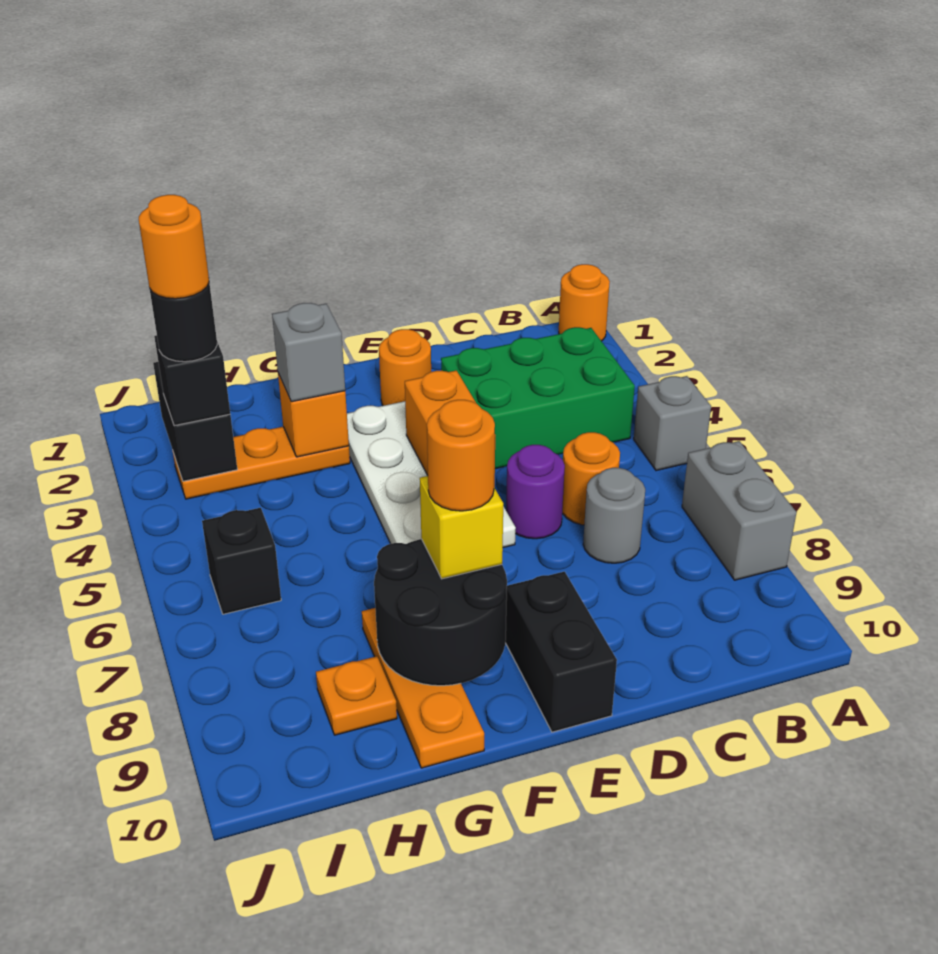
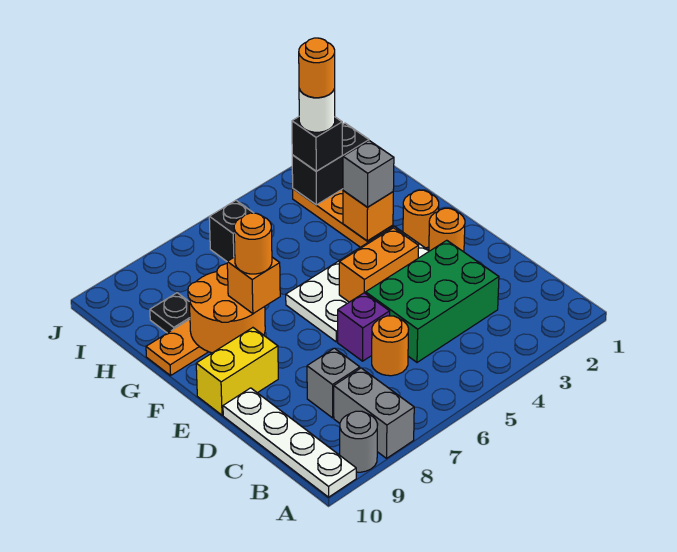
orange 1x1 round brick [559,264,610,341] -> orange 1x1 round brick moved to [403,190,439,248]
grey 1x1 brick [634,376,711,471] -> grey 1x1 brick moved to [307,348,360,418]
grey 1x2 brick [682,441,797,580] -> grey 1x2 brick turned to [334,368,414,458]
none -> white 1x4 plate [223,388,356,497]
green 2x3 brick [441,327,635,469] -> green 2x3 brick turned to [366,240,499,362]
grey 1x1 round brick [583,468,645,563] -> grey 1x1 round brick moved to [340,411,378,472]
purple 1x1 round brick [506,445,565,539] -> purple 1x1 brick [338,293,390,361]
black 1x2 brick [505,572,617,732] -> yellow 1x2 brick [196,328,278,415]
black 2x2 round brick [374,539,507,686] -> orange 2x2 round brick [188,264,265,353]
yellow 1x1 brick [420,476,503,579] -> orange 1x1 brick [227,257,280,314]
orange 1x1 plate [316,656,397,735] -> black 1x1 plate [150,293,190,333]
black 1x1 round brick [149,283,217,362] -> white 1x1 round brick [299,89,335,132]

